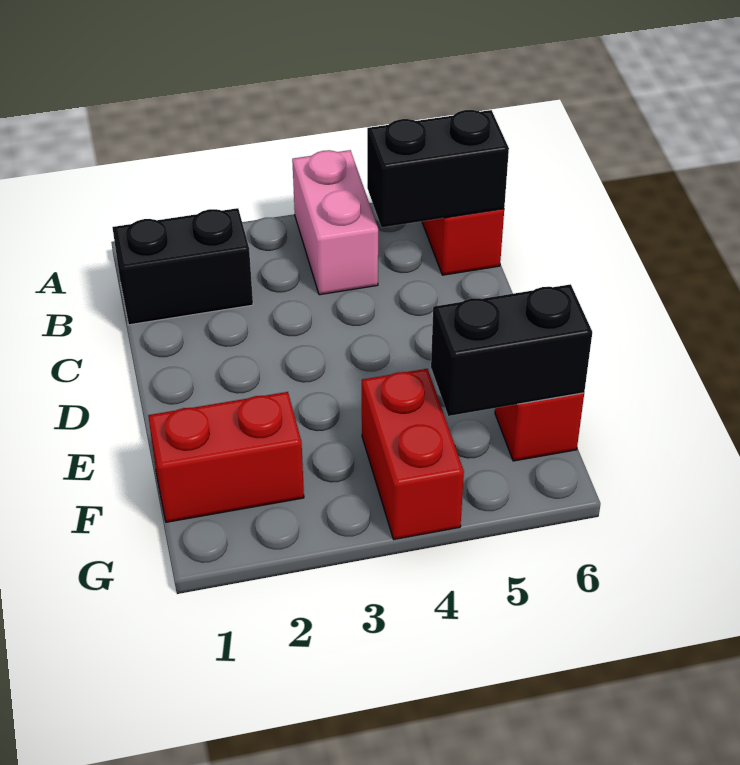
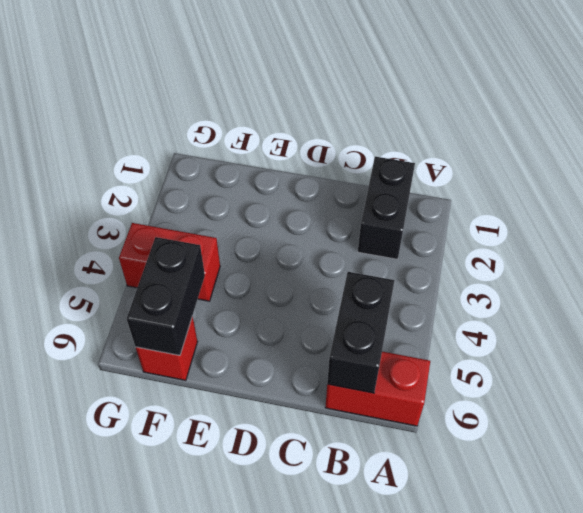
pink 1x2 brick [292,150,378,295] -> none
red 1x2 brick [148,392,304,522] -> none

